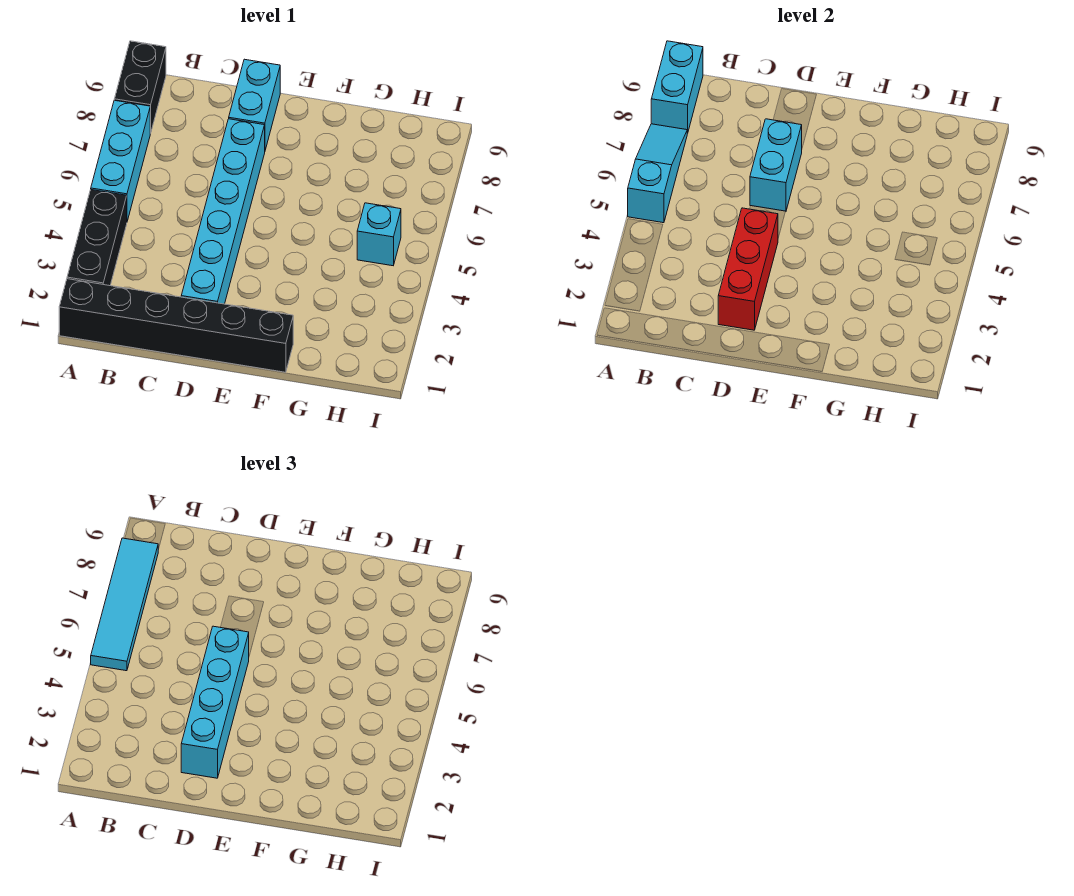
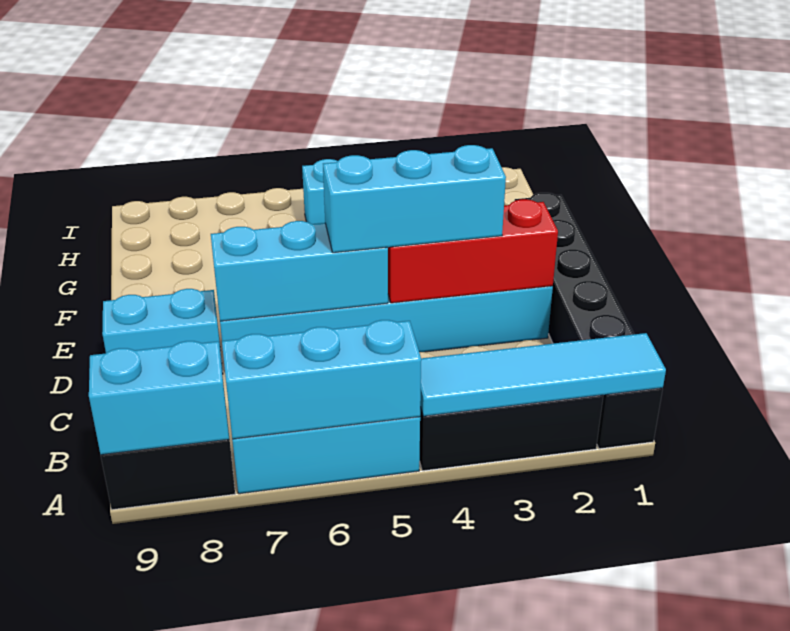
cyan 1x3 slope [628,124,687,223] -> cyan 1x3 brick [222,320,421,439]
cyan 1x4 tile [91,538,158,671] -> cyan 1x4 tile moved to [420,333,666,416]
cyan 1x4 brick [181,626,249,778] -> cyan 1x3 brick [323,145,506,253]
cyan 1x2 brick [750,119,802,211] -> cyan 1x3 brick [211,221,388,321]

